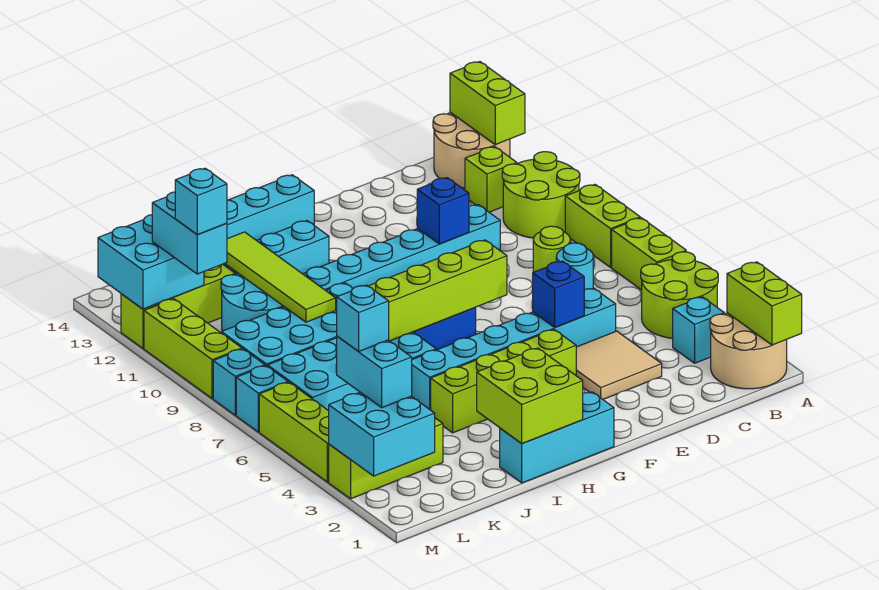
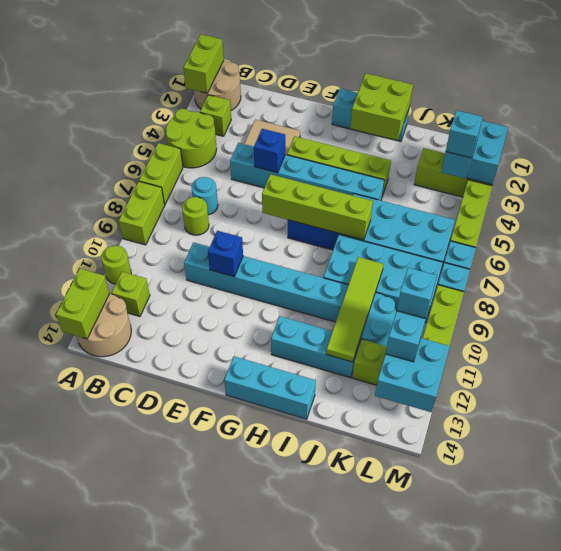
lime 2x2 round brick [502,152,580,238] -> lime 1x1 round brick [101,246,131,284]
cyan 1x1 brick [673,297,724,363] -> lime 1x1 brick [200,95,231,136]

